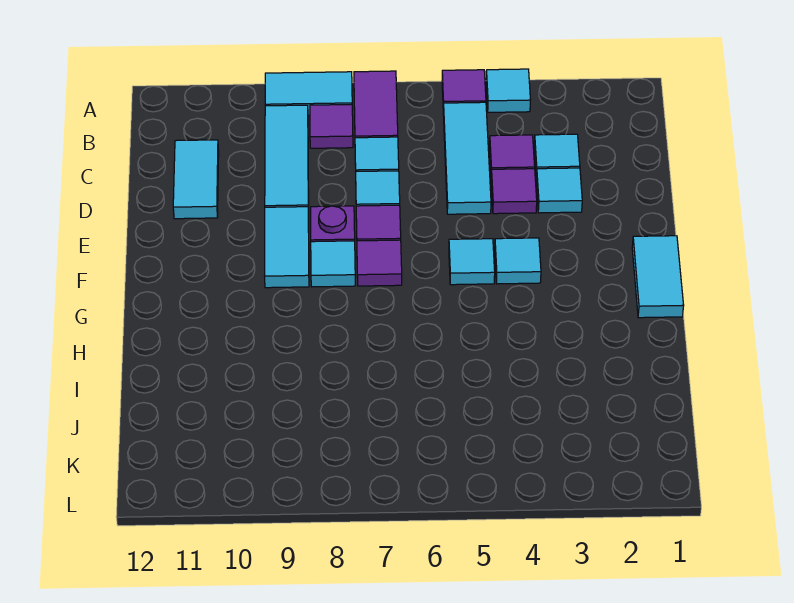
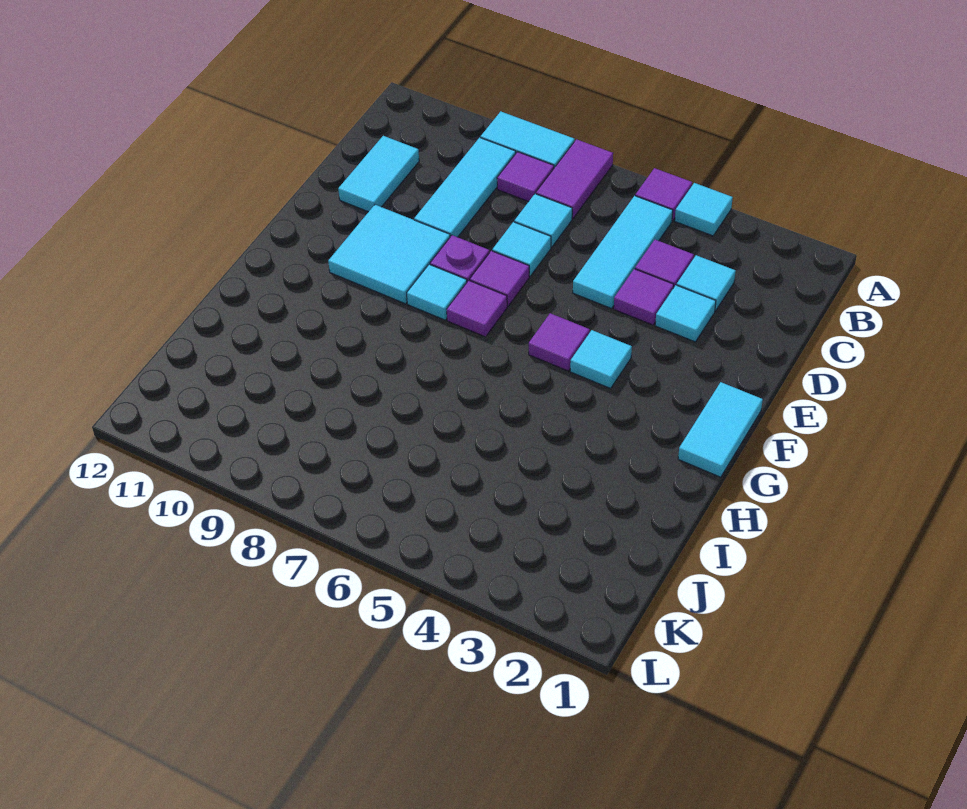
cyan 1x2 tile [265,207,309,288] -> cyan 2x2 tile [328,205,450,304]
cyan 1x1 tile [449,239,495,285] -> purple 1x1 tile [529,313,590,371]

